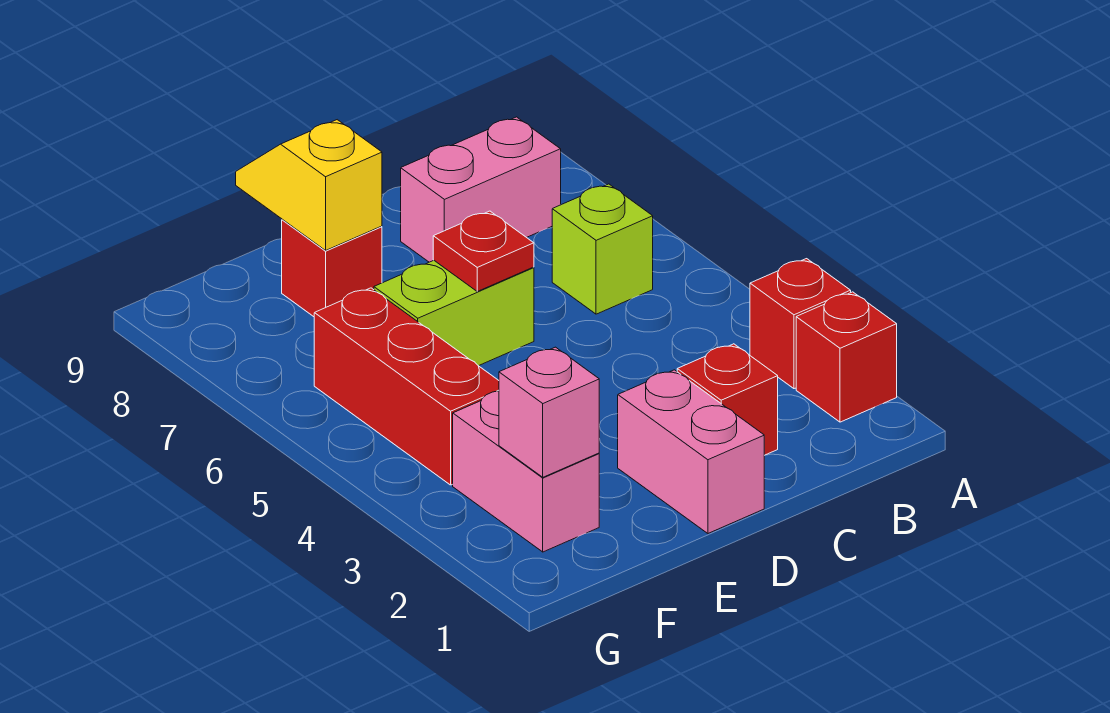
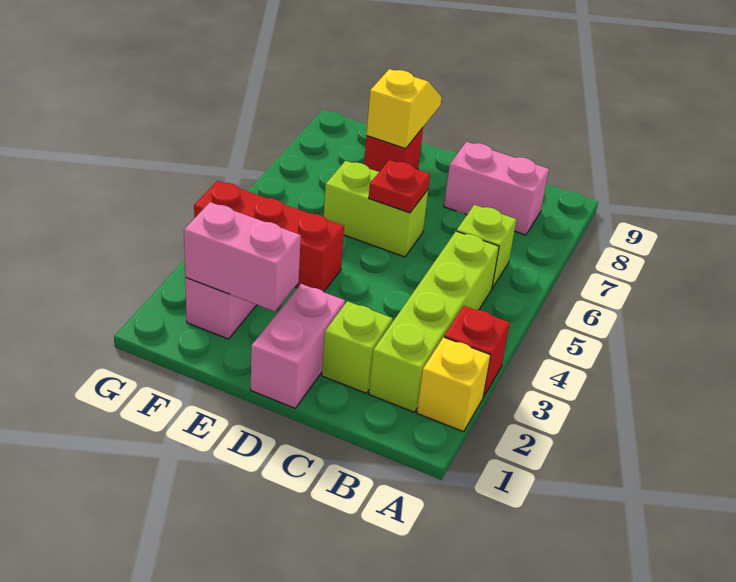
red 1x1 brick [796,292,897,422] -> yellow 1x1 brick [417,337,491,432]
none -> lime 1x4 brick [369,231,499,412]
red 1x1 brick [677,344,778,455] -> lime 1x1 brick [322,301,392,393]
pink 1x1 brick [499,347,599,477] -> pink 1x2 brick [184,202,301,311]
red 1x3 brick [314,288,499,485] -> red 1x3 brick turned to [194,181,344,292]

